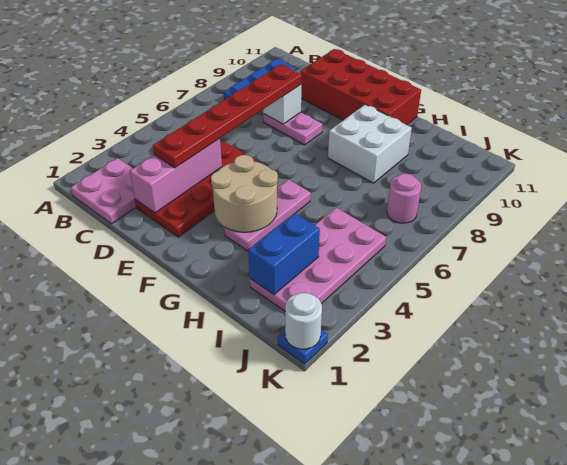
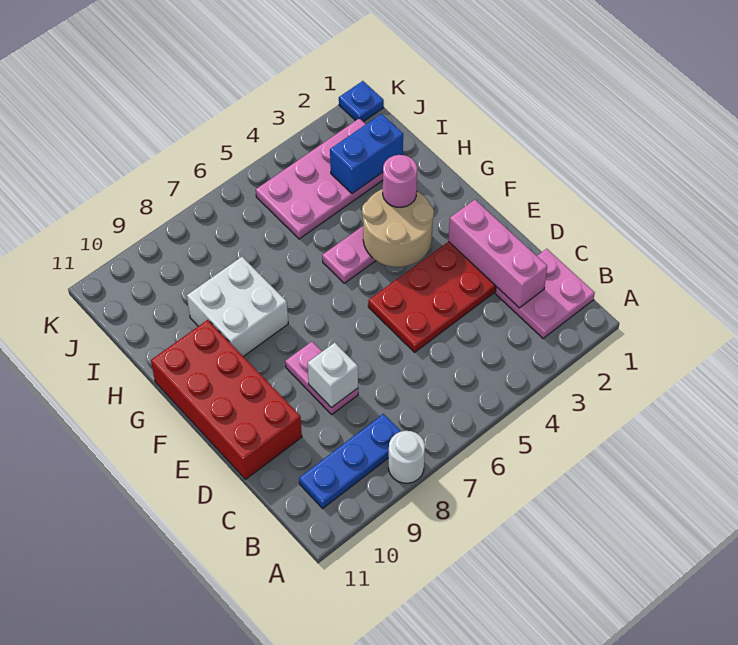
pink 1x3 brick [130,139,222,213] -> pink 1x3 brick turned to [448,200,547,308]
red 1x6 plate [153,64,302,168] -> none
pink 1x1 round brick [387,174,421,223] -> pink 1x1 round brick moved to [383,155,417,207]
white 1x1 round brick [285,293,322,349] -> white 1x1 round brick moved to [389,431,425,483]

